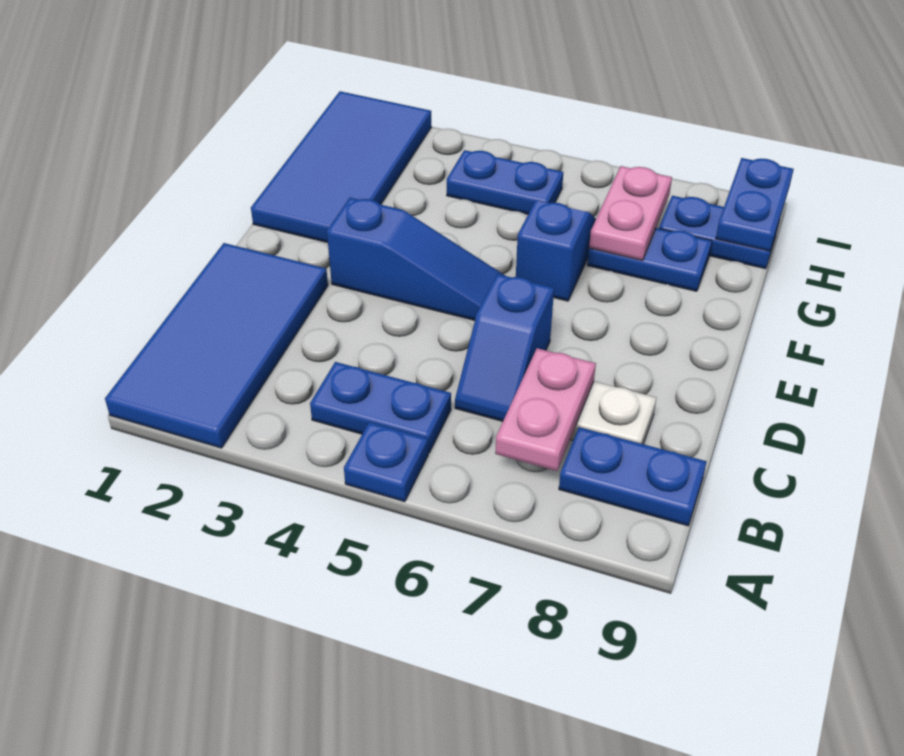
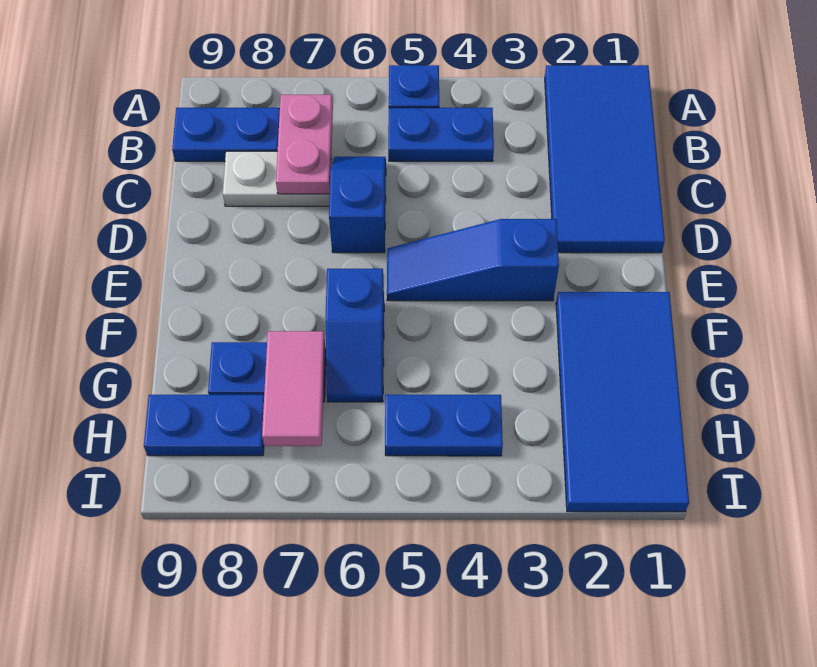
pink 1x2 plate [589,166,672,260] -> pink 1x2 tile [262,331,325,446]
blue 1x2 plate [716,158,794,251] -> none

